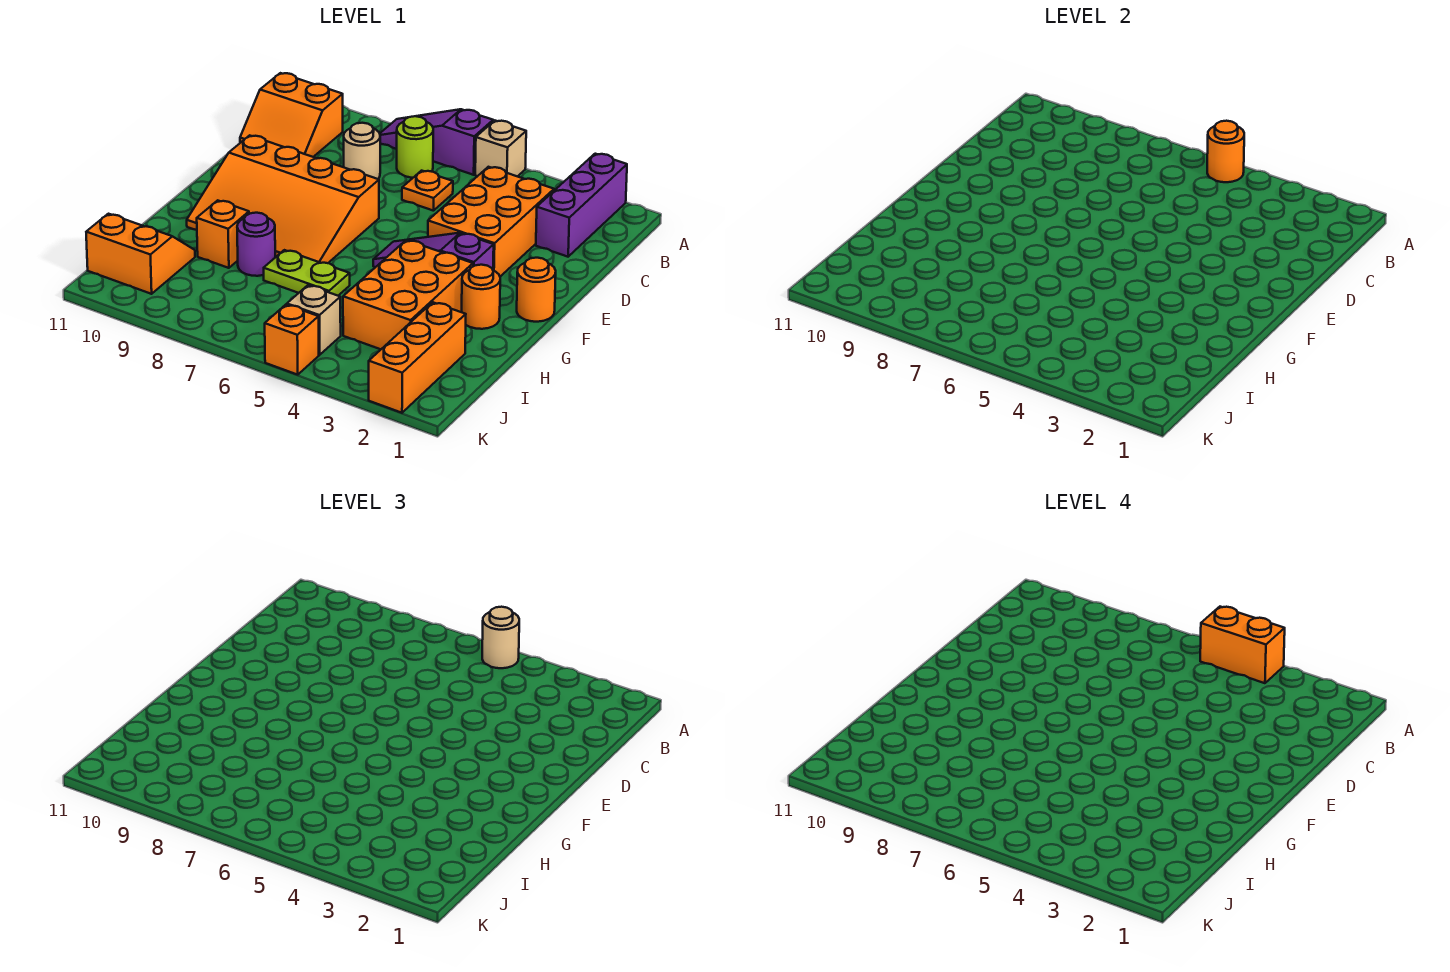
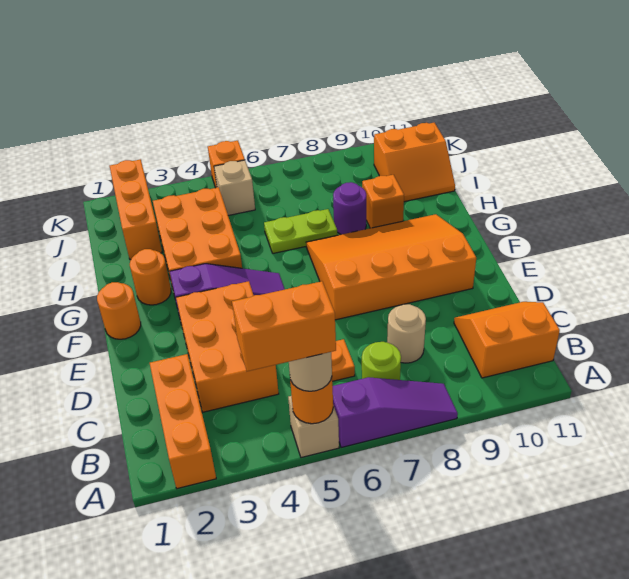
purple 1x3 brick [536,154,627,257] -> orange 1x3 brick [150,354,216,489]

